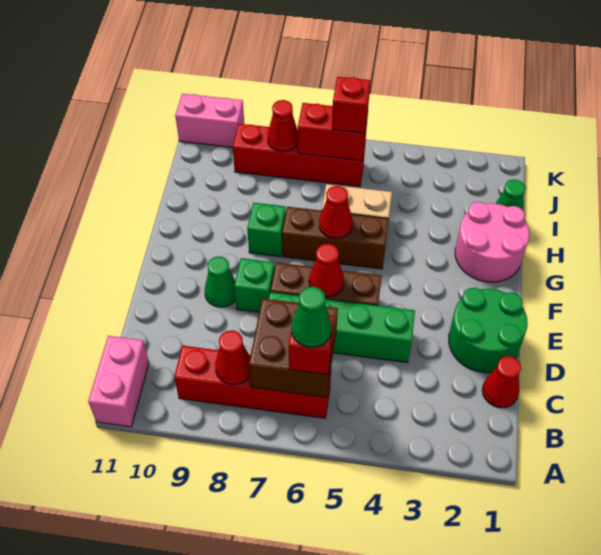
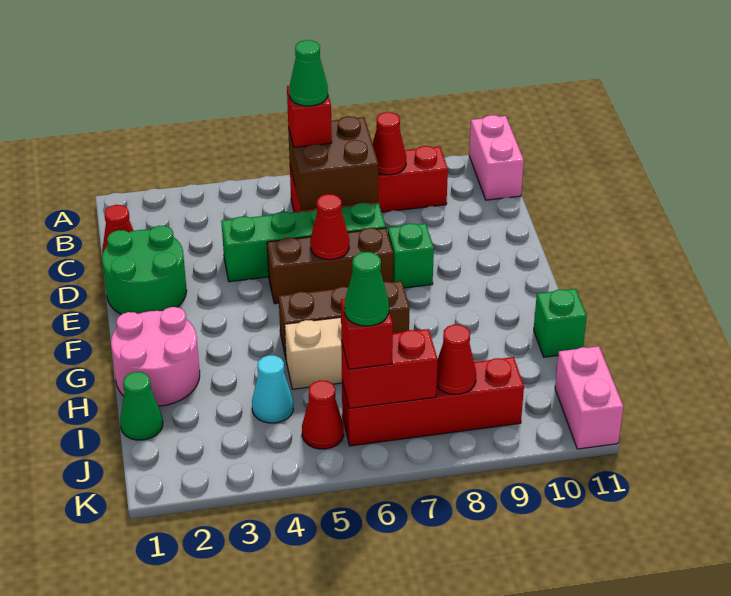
green 1x1 cone [205,256,236,307] -> green 1x1 cone moved to [344,252,389,326]
red 1x1 cone [319,186,353,239] -> red 1x1 cone moved to [302,381,344,449]
green 1x1 brick [247,203,286,257] -> green 1x1 brick moved to [534,289,587,357]
none -> cyan 1x1 cone [252,355,293,423]
pink 1x2 brick [175,94,244,147] -> pink 1x2 brick turned to [555,346,623,449]

